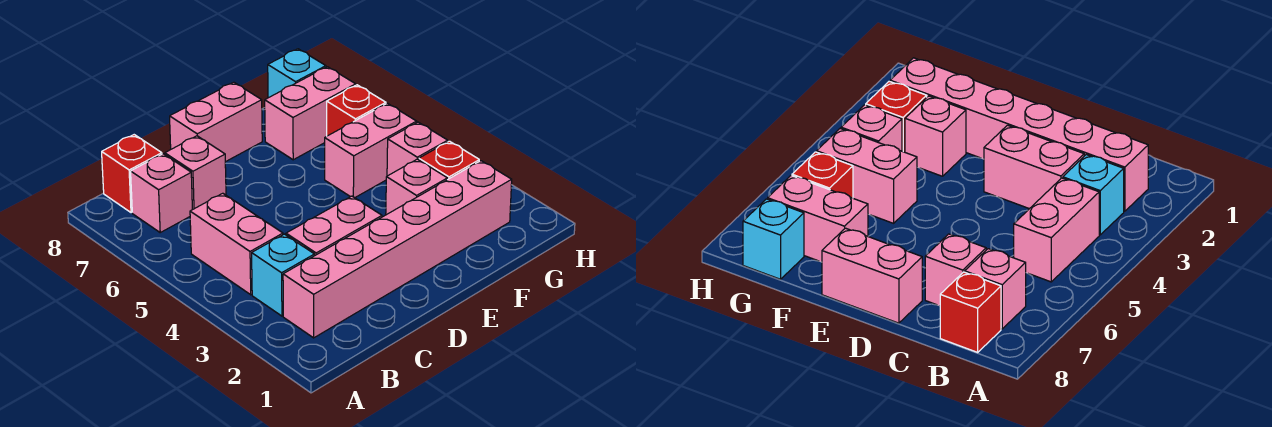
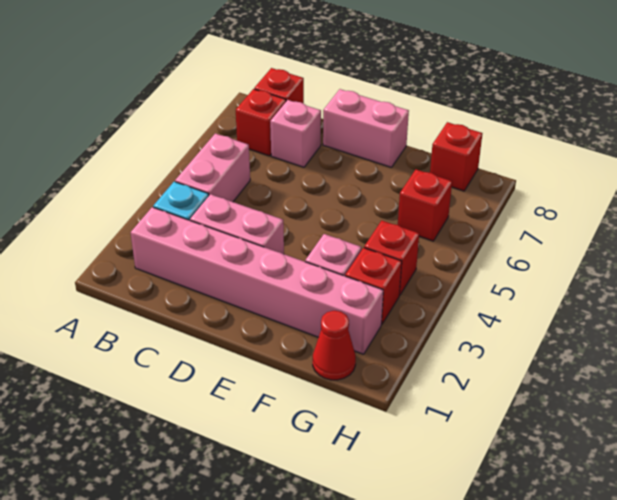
pink 1x1 brick [131,154,192,232] -> red 1x1 brick [236,89,286,156]
pink 1x2 brick [325,103,417,198] -> none
pink 1x2 brick [265,67,356,160] -> none
none -> red 1x1 cone [313,311,356,380]
pink 1x1 brick [387,122,448,176] -> red 1x1 brick [364,221,419,295]
cyan 1x1 brick [268,49,326,98] -> red 1x1 brick [430,122,482,191]

